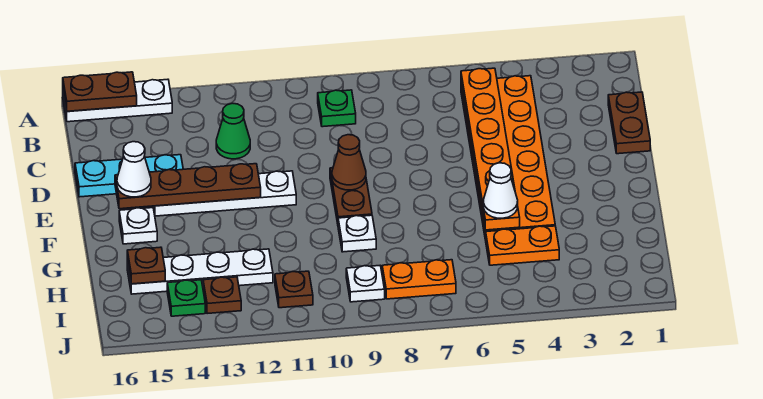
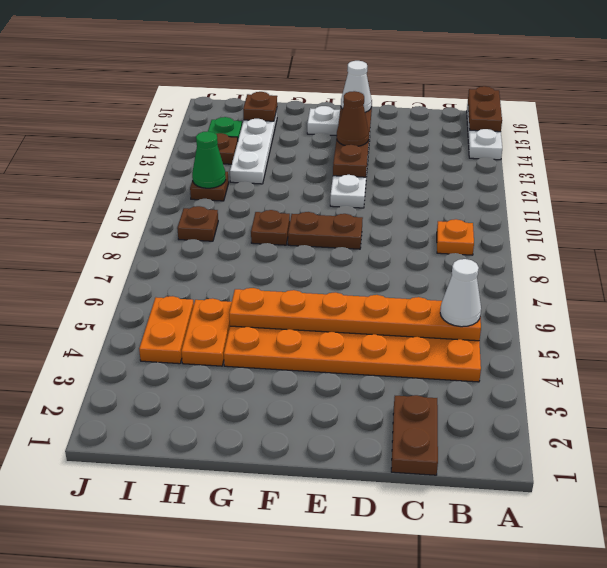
green 1x1 plate [318,90,356,127] -> orange 1x1 plate [437,219,474,255]
brown 1x2 plate [608,92,650,154] -> brown 1x2 plate turned to [391,395,438,475]
green 1x1 cone [216,103,250,159] -> green 1x1 cone moved to [192,131,226,188]
cyan 1x3 plate [75,155,183,197] -> none
brown 1x1 cone [332,135,366,190] -> brown 1x1 cone moved to [337,91,369,146]
white 1x1 cone [483,163,518,218] -> white 1x1 cone moved to [440,259,481,327]
white 1x1 plate [338,215,376,252] -> brown 1x1 plate [251,210,290,245]
orange 1x2 plate [382,260,456,299] -> orange 1x2 plate moved to [139,296,194,364]
white 1x1 plate [346,266,385,302] -> brown 1x1 plate [177,206,218,241]

